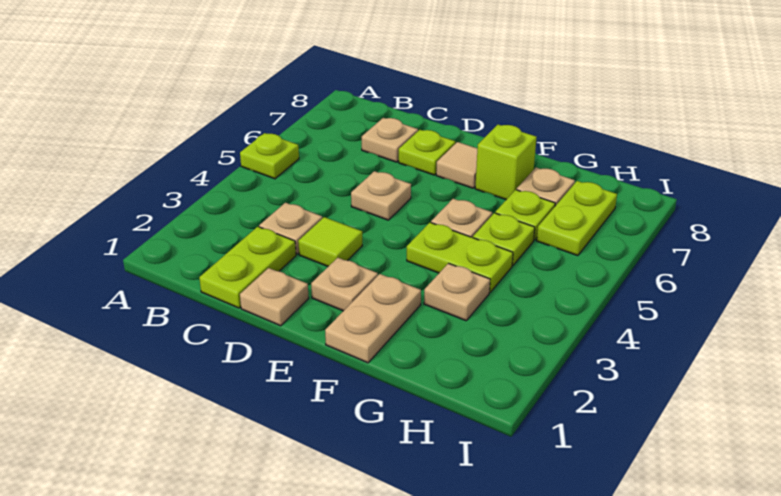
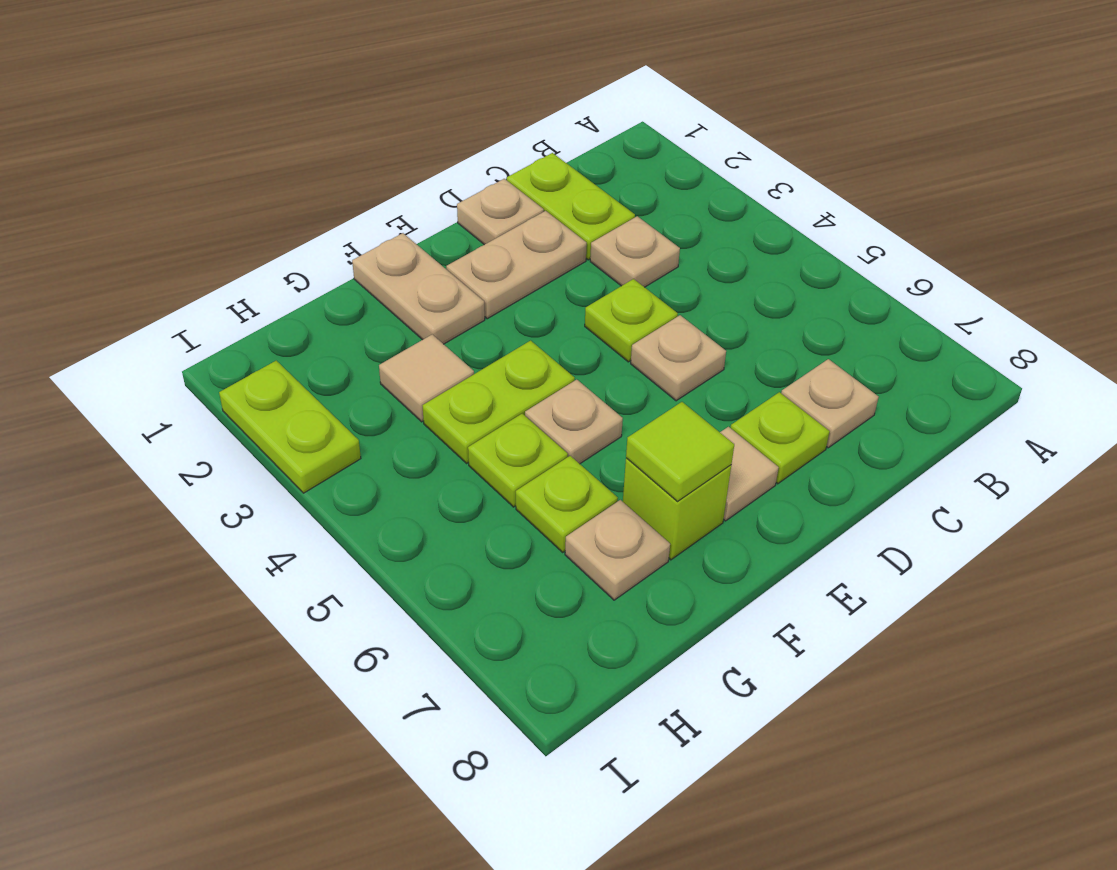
lime 1x1 plate [240,133,299,179] -> lime 1x1 plate moved to [585,279,678,362]
lime 1x1 tile [298,217,362,266] -> lime 1x1 tile moved to [626,402,734,501]
tan 1x1 plate [311,258,378,311] -> tan 1x2 plate [446,211,587,319]
tan 1x1 plate [424,263,490,321] -> tan 1x1 tile [379,334,474,422]
lime 1x2 plate [537,181,617,256] -> lime 1x2 plate moved to [219,361,361,493]

